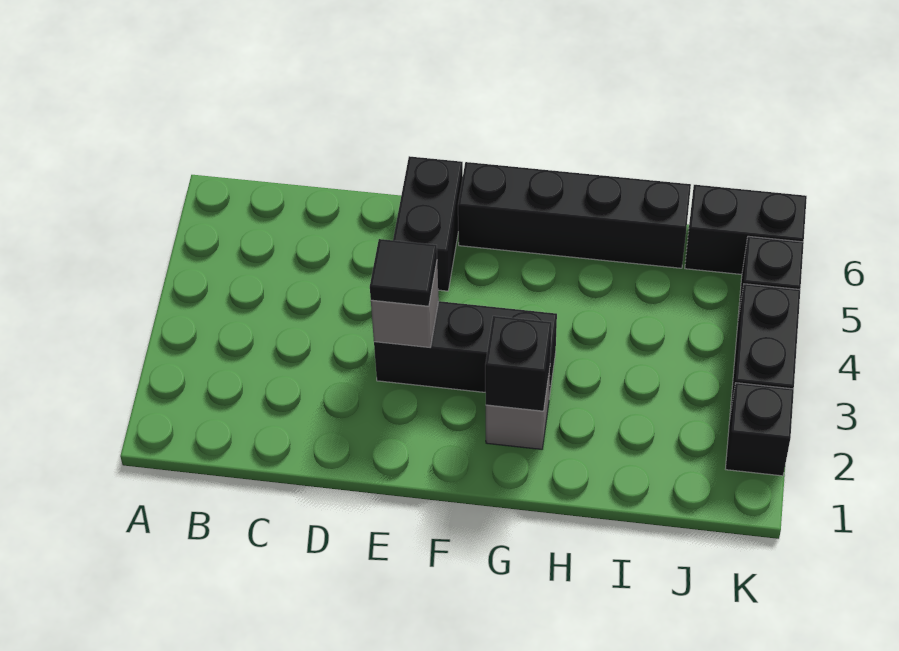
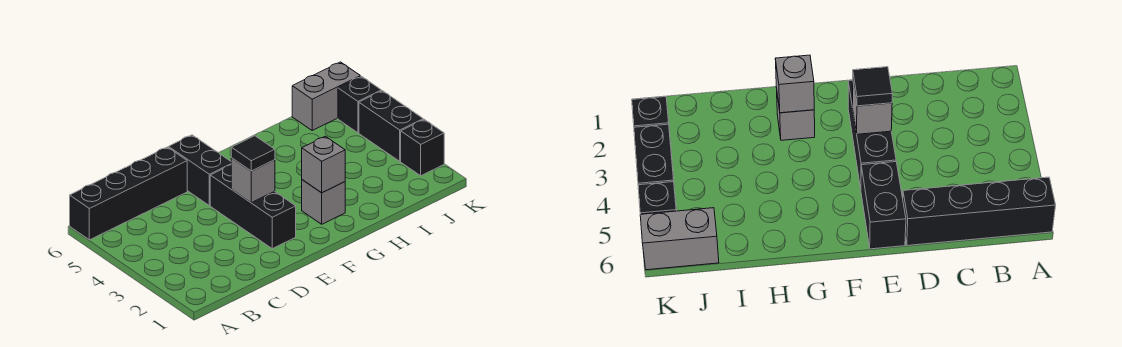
black 1x3 brick [374,301,557,397] -> black 1x3 brick turned to [210,165,296,249]
black 1x4 brick [458,162,691,268] -> black 1x4 brick moved to [70,147,187,240]
black 1x1 brick [485,316,552,411] -> grey 1x1 brick [302,136,345,193]
black 1x2 brick [685,185,807,274] -> grey 1x2 brick [292,62,360,130]

